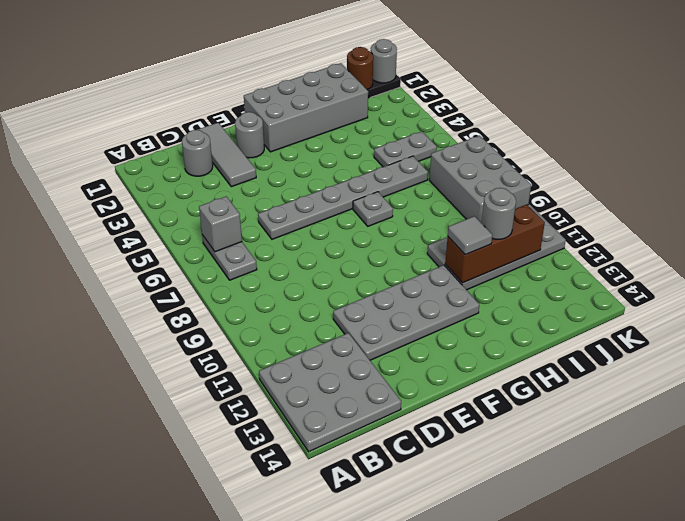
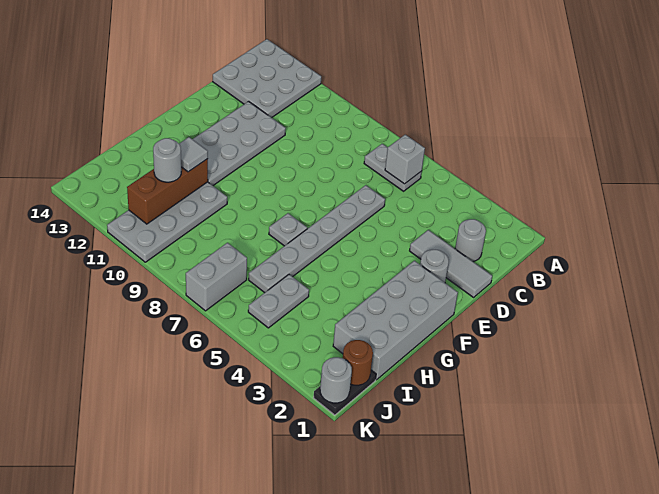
grey 2x3 brick [429,136,531,223] -> grey 1x2 brick [186,243,247,311]

